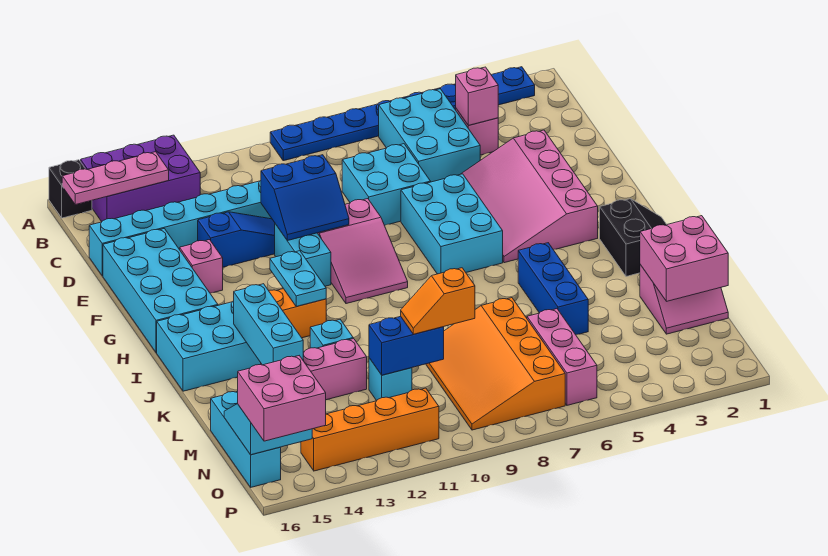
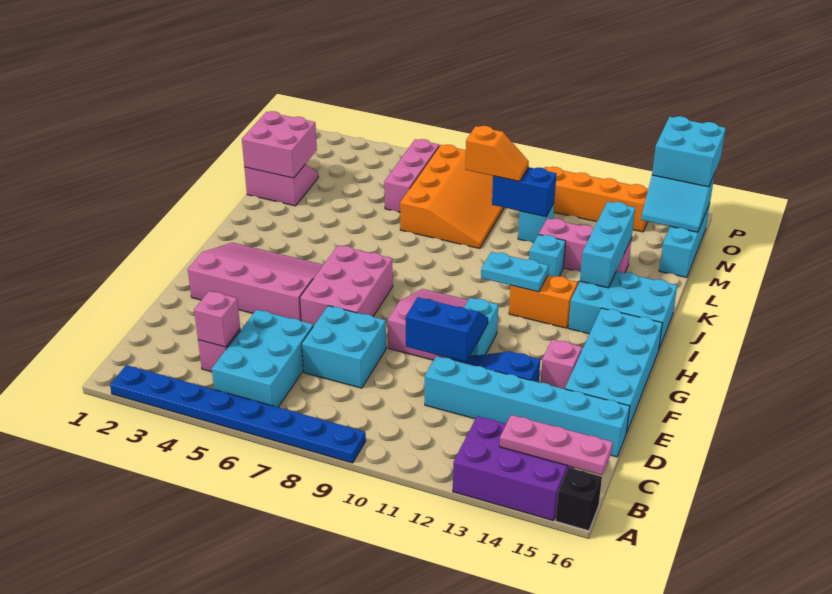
pink 3x4 slope [461,130,598,263] -> pink 3x4 slope turned to [188,242,323,321]
cyan 2x3 brick [401,174,503,274] -> pink 2x3 brick [300,245,393,326]
cyan 1x2 plate [270,251,326,307] -> cyan 1x2 plate turned to [481,252,549,292]
black 2x2 slope [600,199,667,276] -> none
blue 1x3 brick [518,243,588,335] -> none
pink 2x2 brick [237,356,326,441] -> cyan 2x2 brick [652,116,726,187]

